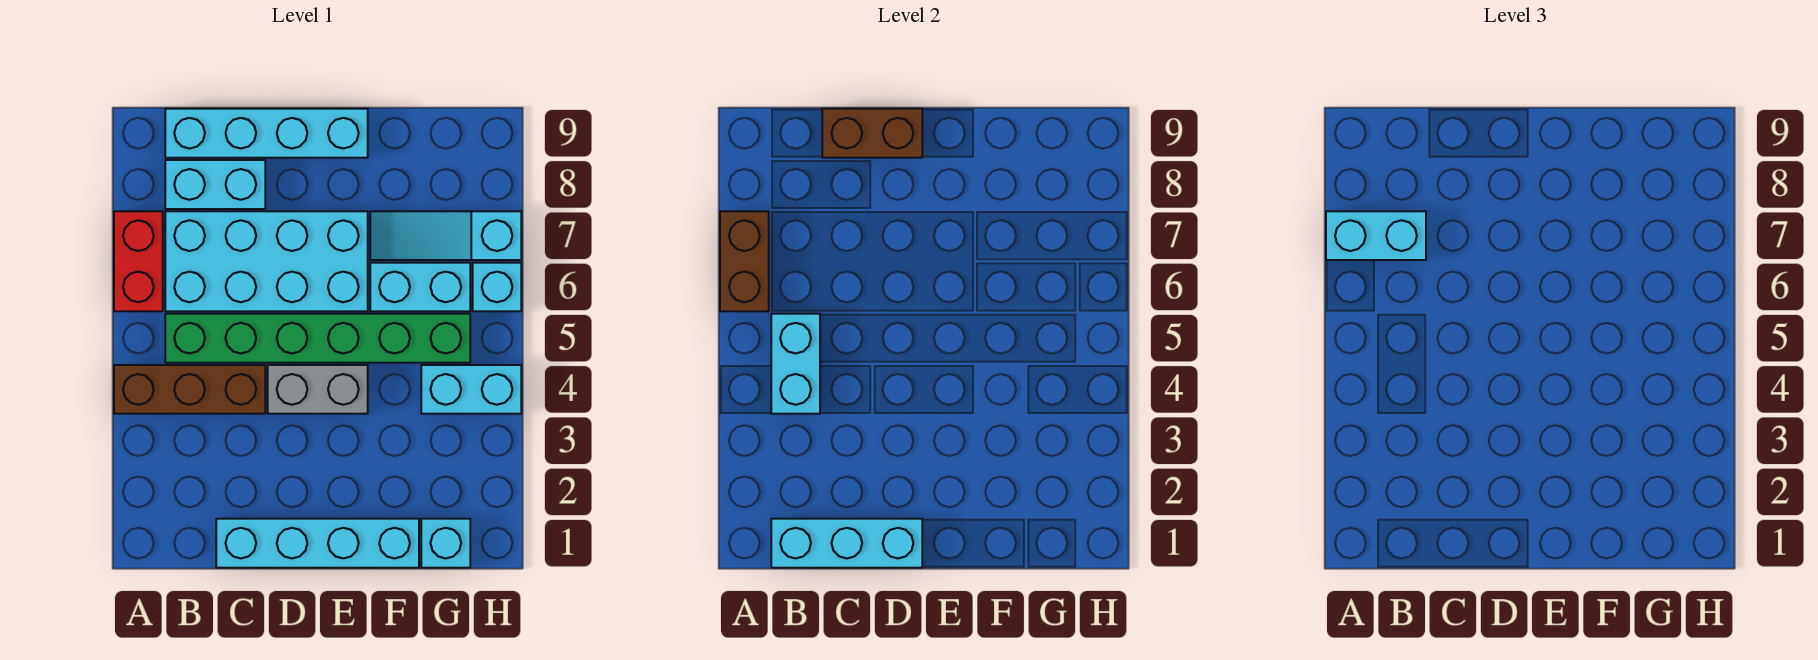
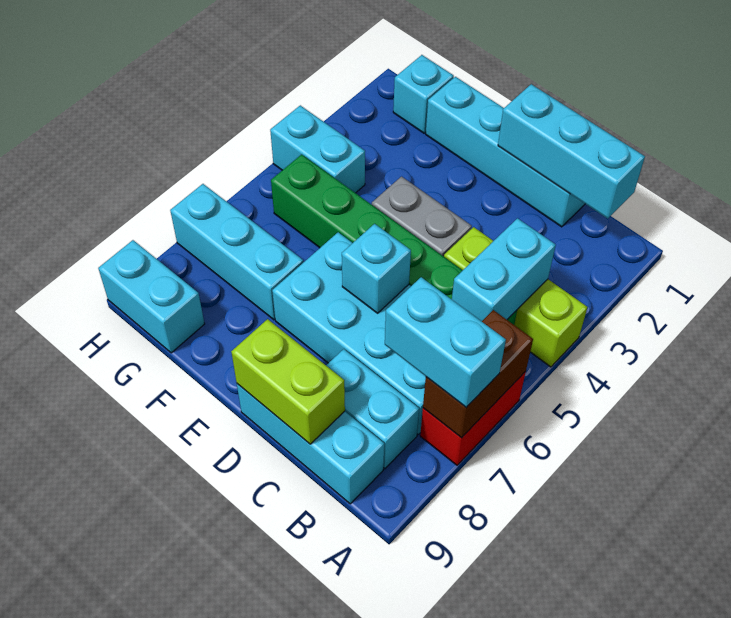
brown 1x3 brick [114,365,265,414] -> lime 1x3 brick [444,227,588,367]
cyan 1x4 brick [165,109,368,158] -> cyan 1x3 brick [237,384,384,504]
brown 1x2 brick [822,109,922,158] -> lime 1x2 brick [231,319,345,444]
cyan 1x2 brick [370,263,470,311] -> cyan 1x2 brick moved to [98,240,205,353]
cyan 1x3 slope [370,211,521,260] -> cyan 1x3 brick [170,184,303,320]
cyan 1x1 brick [473,263,521,311] -> cyan 1x1 brick moved to [342,224,411,313]

